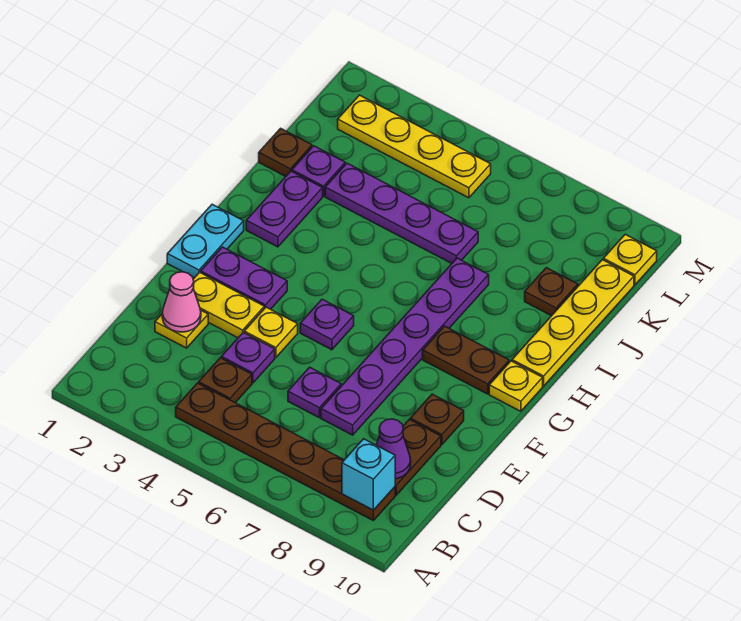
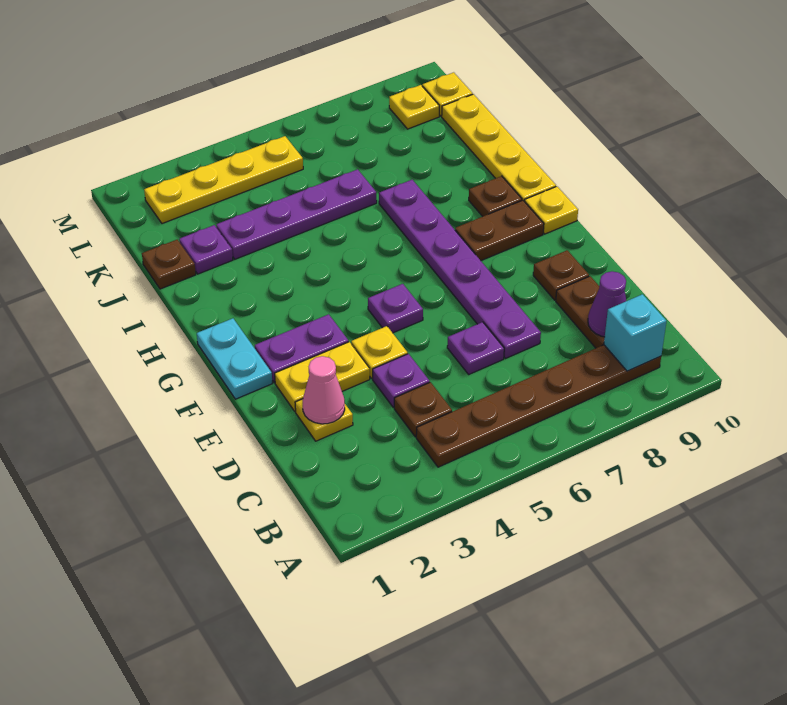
purple 1x2 plate [246,171,323,247] -> none
brown 1x1 plate [525,268,578,316] -> brown 1x1 plate moved to [469,176,522,216]
none -> yellow 1x1 plate [389,85,439,129]

